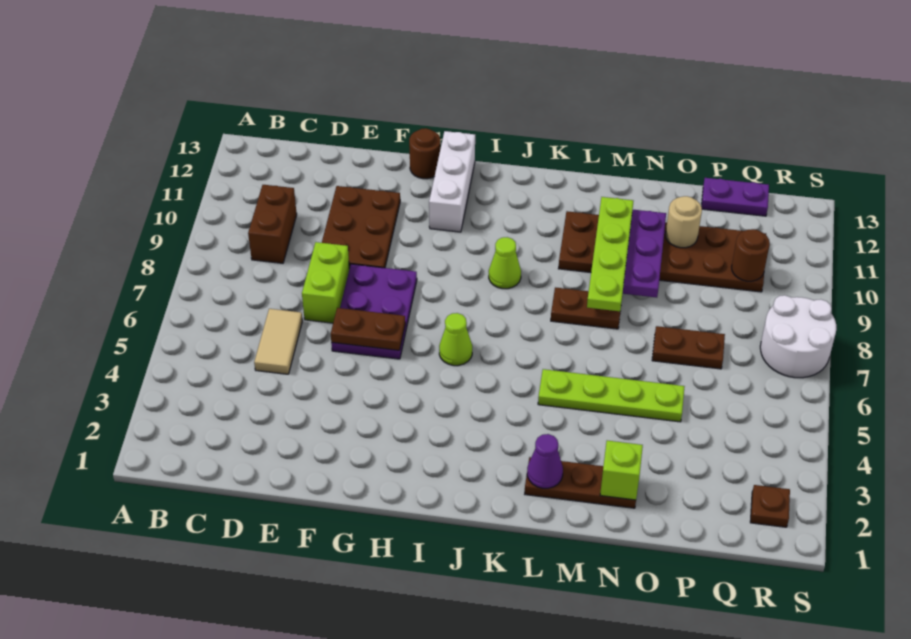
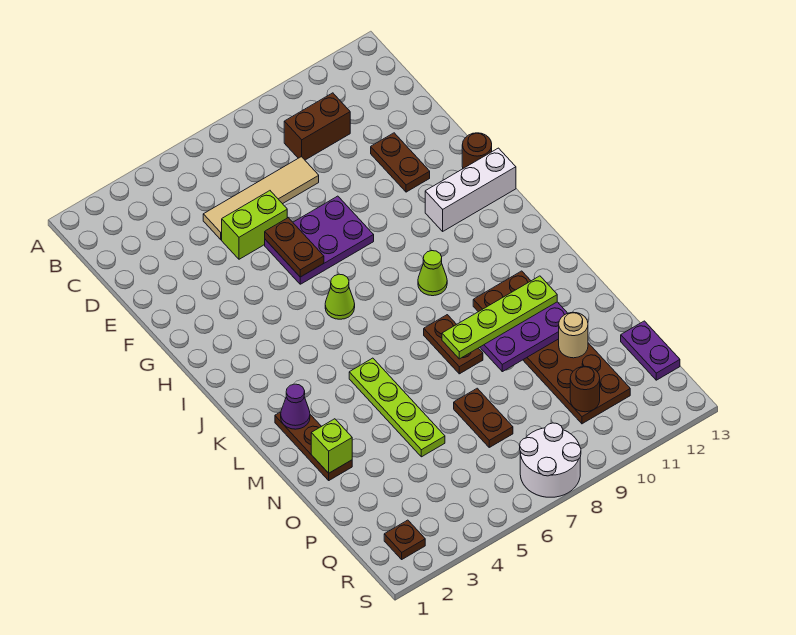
tan 1x2 tile [254,309,303,374] -> tan 1x4 tile [203,157,319,240]
lime 1x2 brick [302,242,349,323] -> lime 1x2 brick moved to [222,191,287,259]
brown 2x3 plate [322,186,400,268] -> brown 1x2 plate [371,133,430,192]

